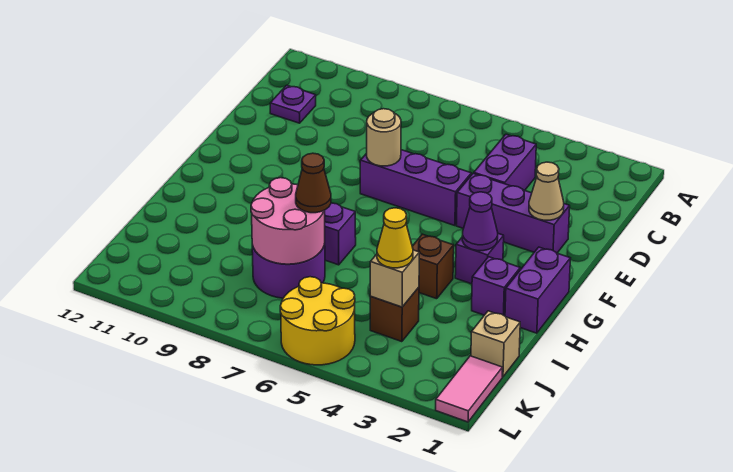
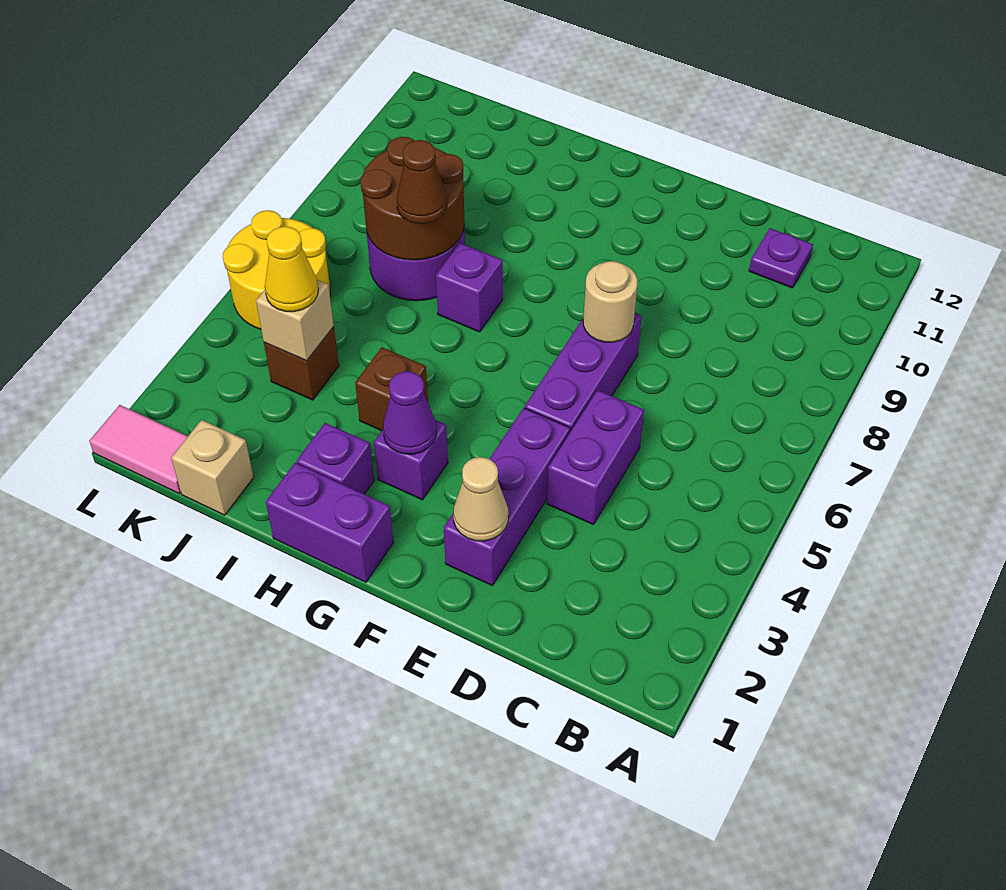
purple 1x2 brick [474,134,536,190] -> purple 1x2 brick turned to [547,390,644,524]
pink 2x2 round brick [251,178,325,264] -> brown 2x2 round brick [361,137,465,260]

